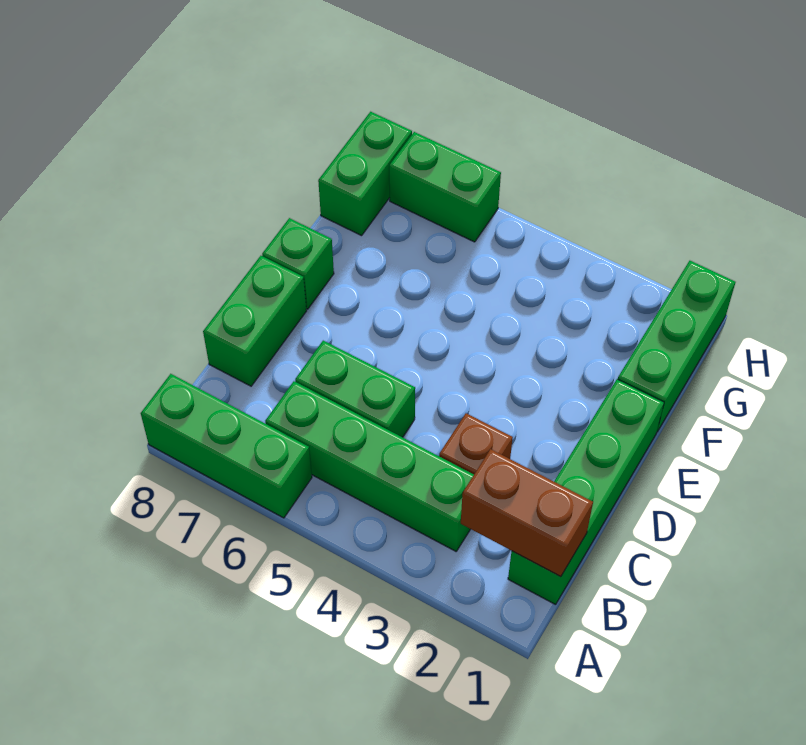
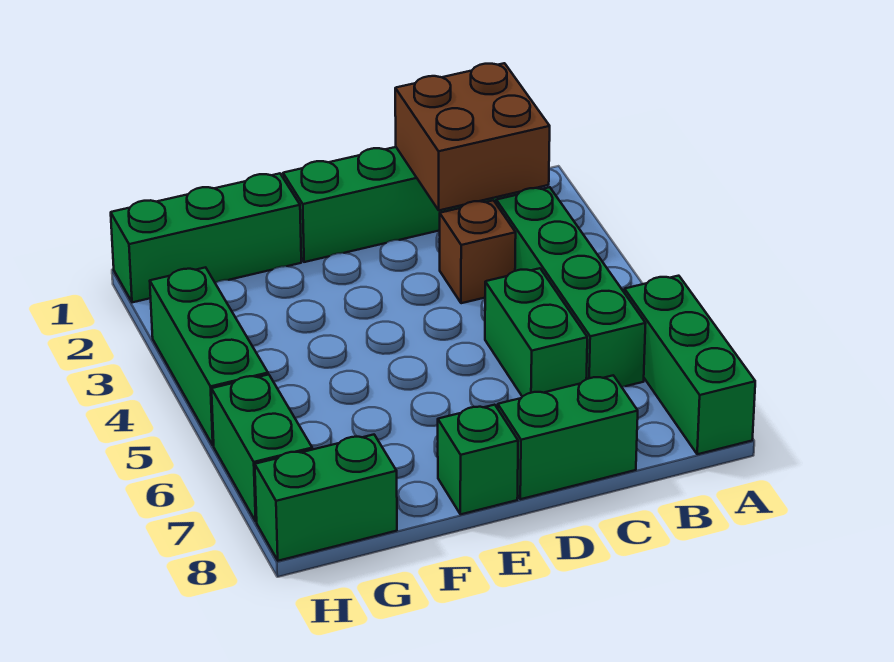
brown 1x2 brick [461,449,593,577] -> brown 2x2 brick [395,63,550,210]
none -> green 1x3 brick [150,267,268,446]

